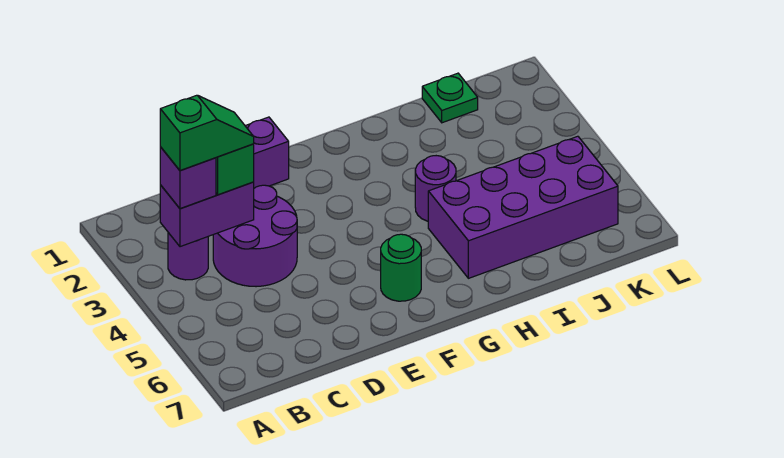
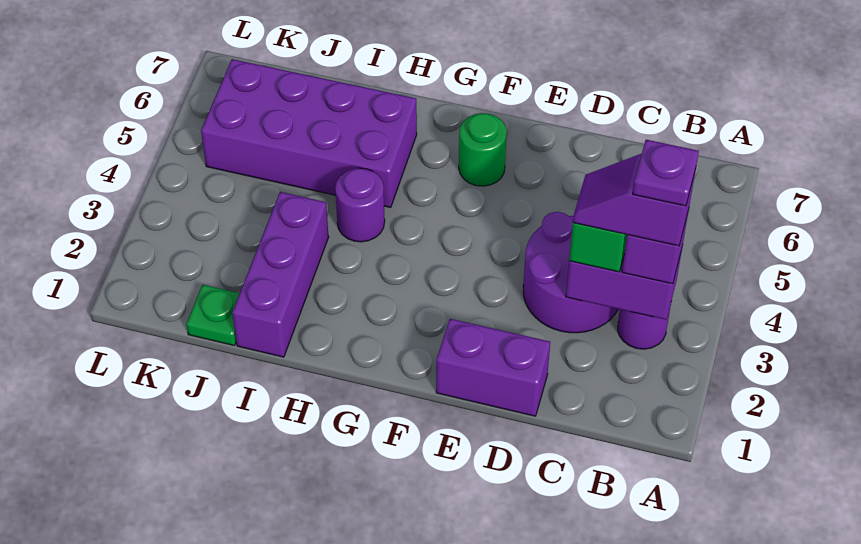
green 1x2 slope [160,95,254,170] -> purple 1x2 slope [573,154,696,246]
none -> purple 1x1 plate [633,140,699,206]
none -> purple 1x3 brick [232,192,329,357]

